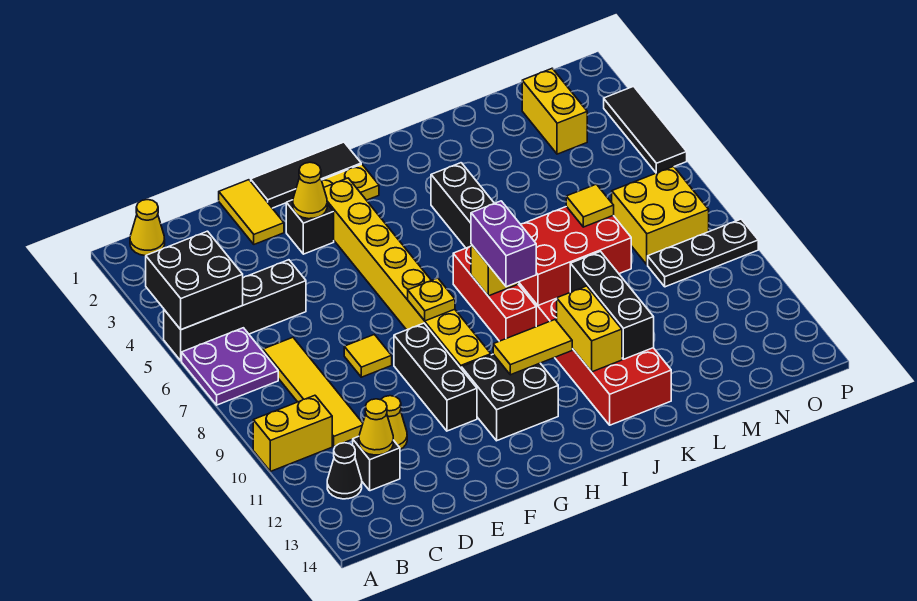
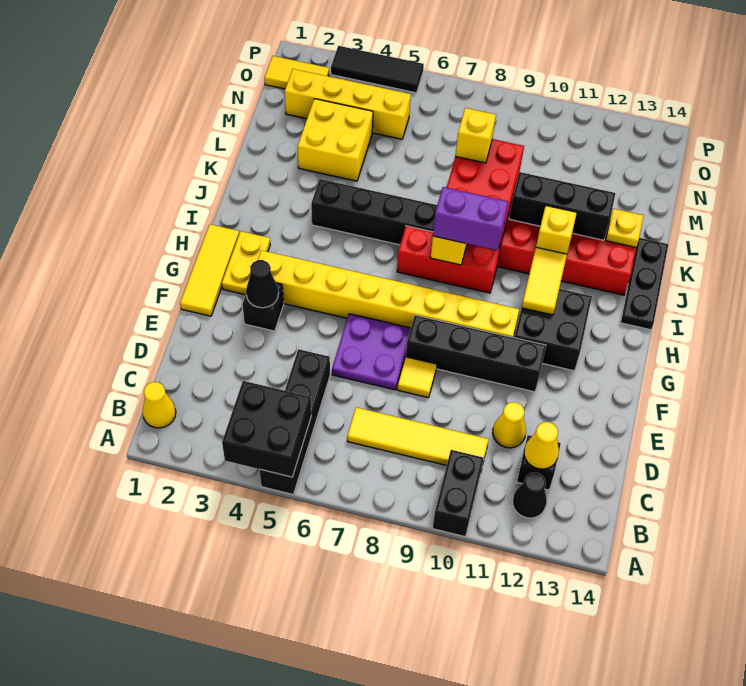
purple 2x2 plate [182,328,278,405] -> purple 2x2 plate moved to [332,314,411,390]
yellow 1x2 brick [253,395,332,471] -> black 1x2 brick [433,450,484,537]
yellow 1x2 tile [219,180,284,244] -> yellow 1x2 tile moved to [265,56,329,89]
black 1x3 tile [251,142,361,208] -> yellow 1x3 tile [180,224,239,316]
yellow 1x1 cone [293,162,327,219] -> black 1x1 cone [246,260,279,308]
black 1x3 brick [394,323,477,431] -> black 1x4 brick [406,315,546,392]
yellow 1x1 plate [408,278,455,321] -> yellow 1x1 plate moved to [606,209,644,247]
yellow 1x2 brick [557,286,622,372] -> yellow 1x1 brick [536,206,577,254]
yellow 1x1 tile [566,184,614,227] -> yellow 1x1 brick [455,108,496,163]
yellow 1x2 brick [522,69,587,154] -> yellow 1x4 brick [285,69,411,139]
yellow 2x2 brick [612,166,709,265] -> yellow 2x2 brick moved to [298,99,373,181]
black 1x3 plate [648,219,758,287] -> black 1x3 plate moved to [620,238,668,330]

